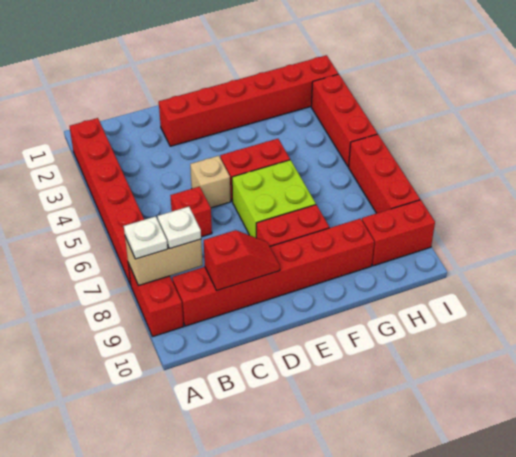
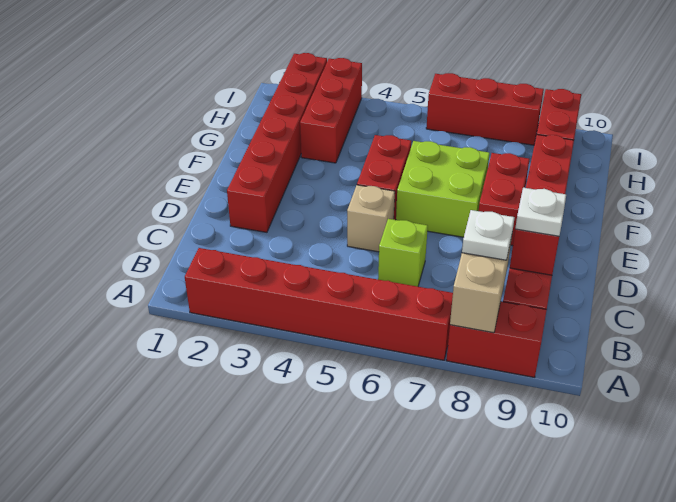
white 1x1 plate [124,216,168,259] -> white 1x1 plate moved to [515,188,566,236]
red 1x1 brick [170,187,212,237] -> lime 1x1 brick [378,219,428,286]
red 1x3 brick [311,74,377,167] -> red 1x3 brick turned to [300,58,362,163]

